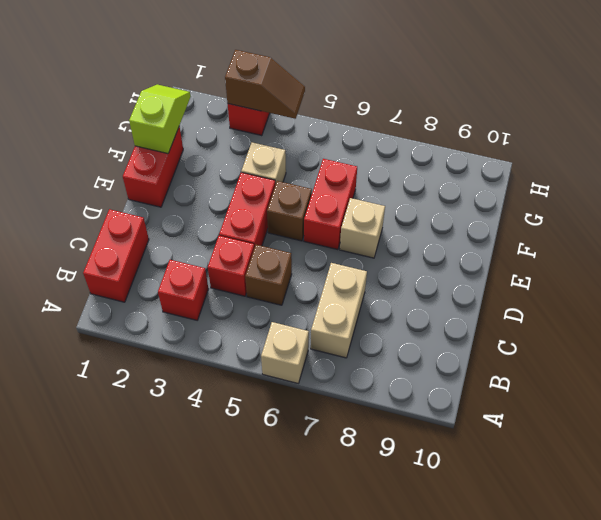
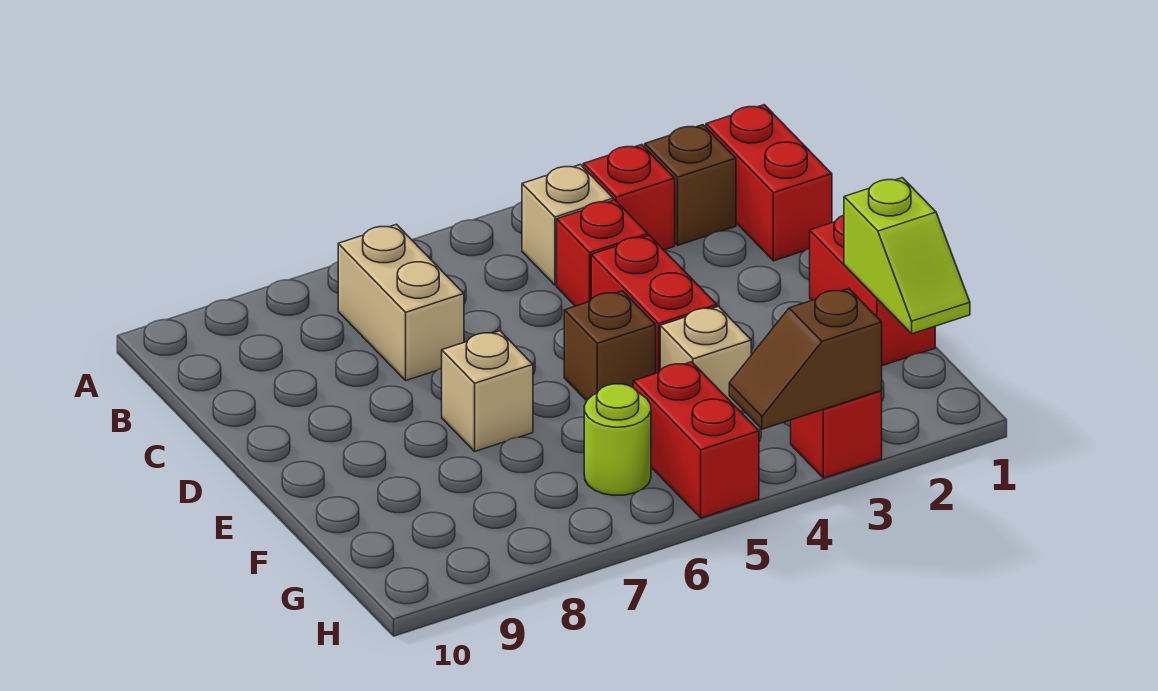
tan 1x1 brick [261,322,309,383] -> tan 1x1 brick moved to [522,165,613,285]
brown 1x1 brick [245,245,292,305] -> brown 1x1 brick moved to [645,125,736,245]
red 1x2 brick [304,159,357,250] -> red 1x2 brick moved to [633,362,759,518]
none -> lime 1x1 round brick [584,384,651,495]

